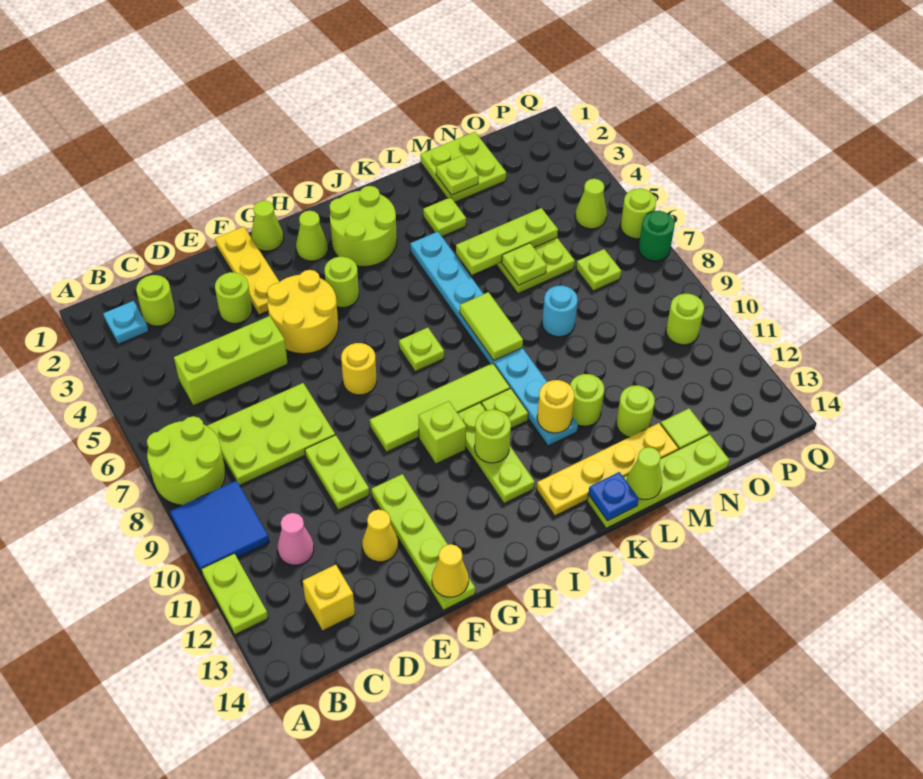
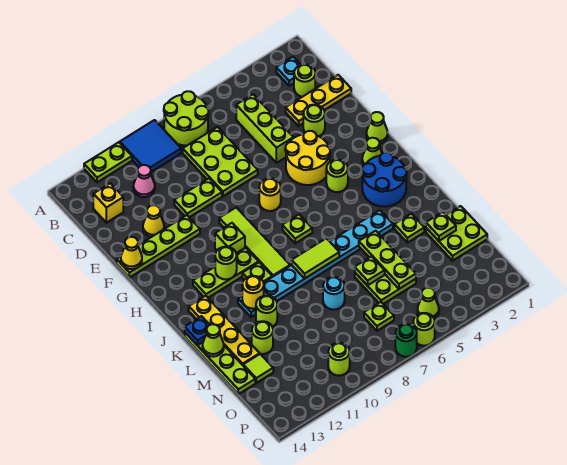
yellow 1x3 plate [215,226,279,315] -> yellow 1x3 plate moved to [286,75,351,126]
lime 2x2 round brick [330,186,397,267] -> blue 2x2 round brick [362,152,407,207]

